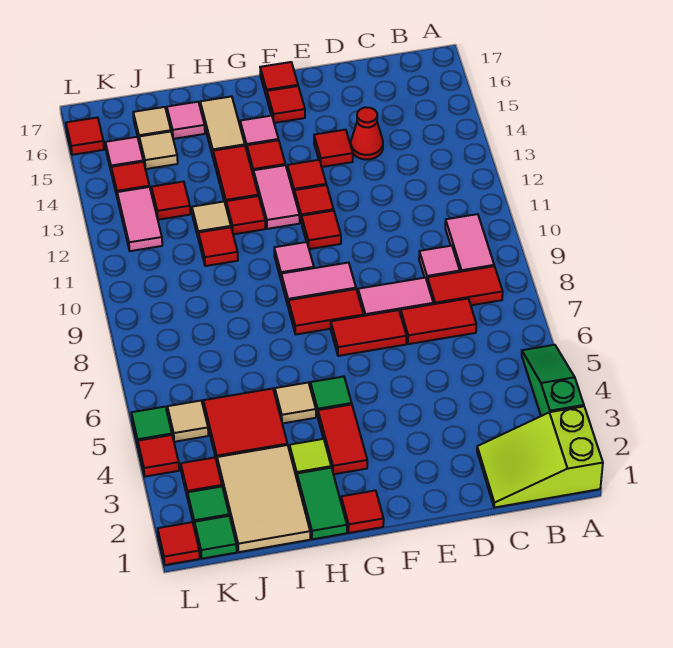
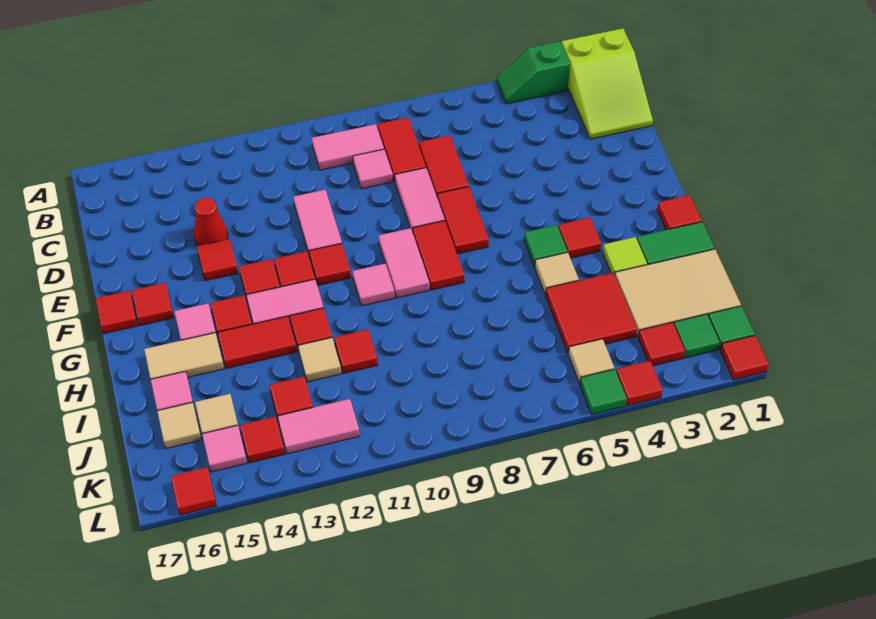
green 1x3 slope [522,345,584,416] -> green 1x2 slope [497,41,570,104]
none -> pink 1x2 tile [293,190,342,256]
red 1x2 tile [318,404,367,474] -> red 1x1 tile [558,218,601,258]

